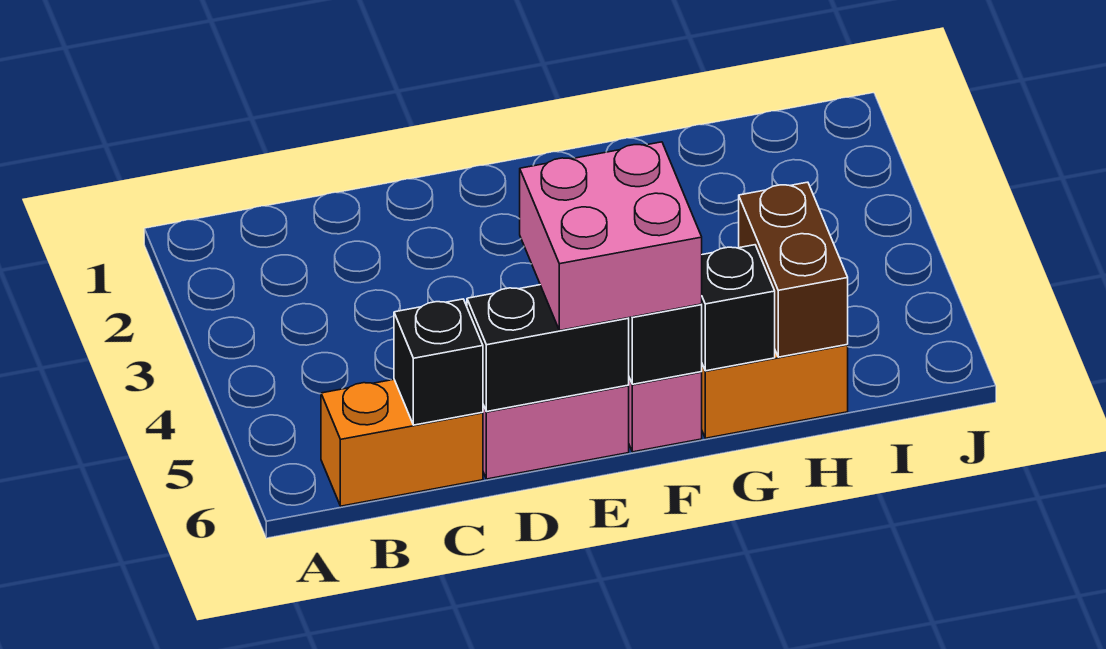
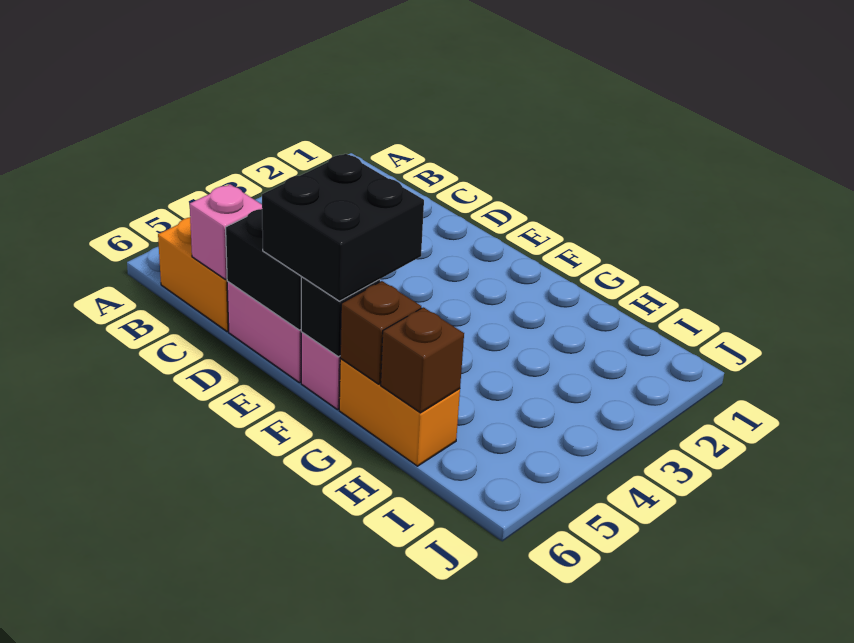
black 1x1 brick [394,299,483,425] -> pink 1x1 brick [190,184,262,280]
pink 2x2 brick [520,142,702,330] -> black 2x2 brick [262,154,424,301]
black 1x1 brick [702,245,775,371] -> brown 1x1 brick [340,281,421,384]
brown 1x2 brick [739,182,848,357] -> brown 1x1 brick [381,307,464,413]

